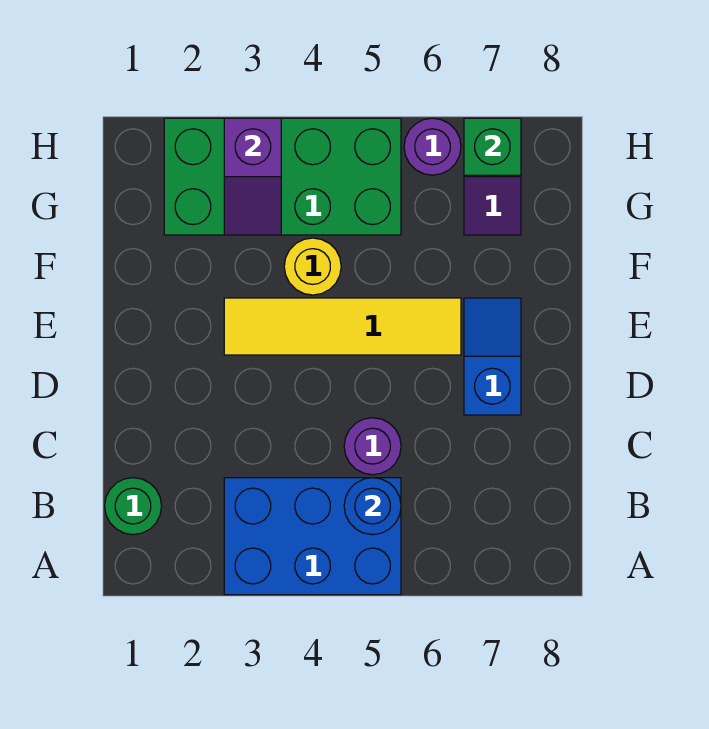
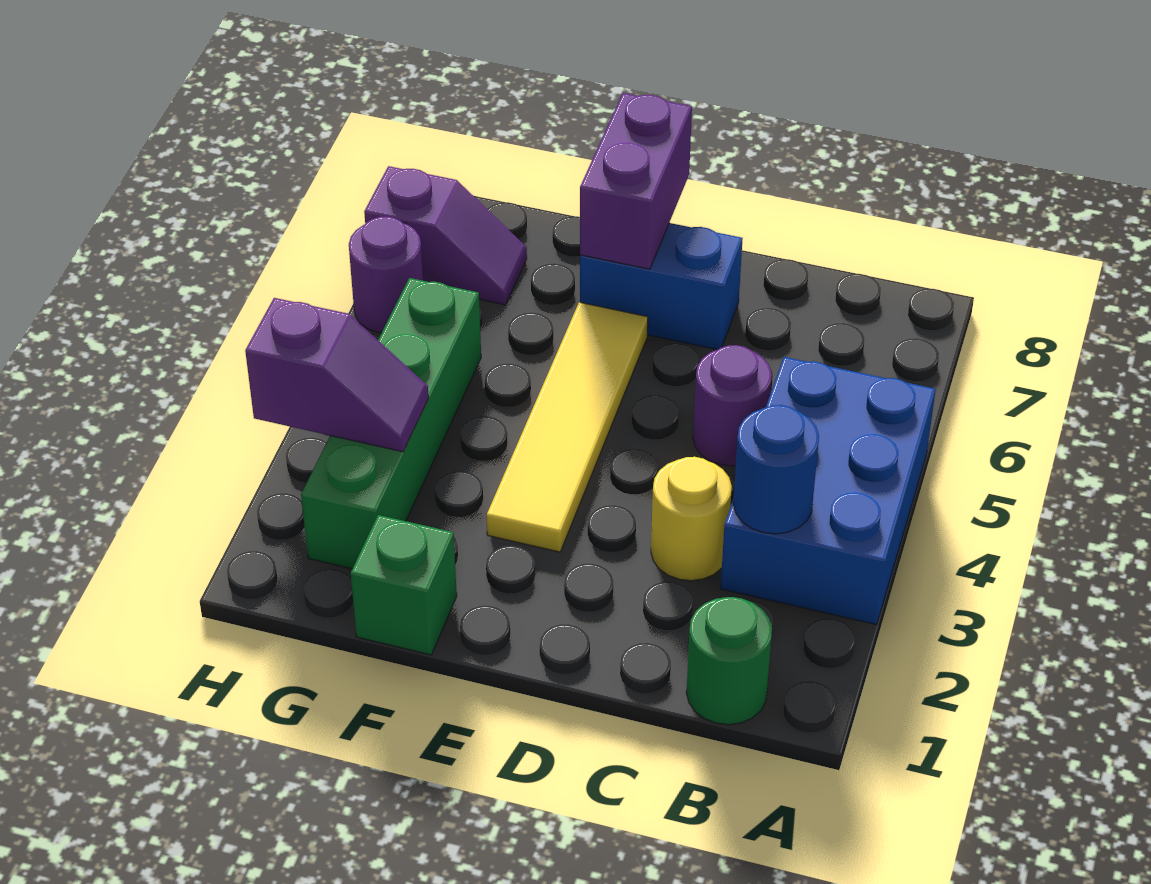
blue 1x1 round brick [344,478,401,535] -> blue 1x1 round brick moved to [733,405,819,534]
blue 1x2 slope [464,298,521,415] -> blue 1x2 brick [580,223,743,350]
none -> purple 1x2 brick [580,93,692,269]
yellow 1x1 round brick [284,238,341,295] -> yellow 1x1 round brick moved to [651,457,732,581]
green 2x4 brick [164,118,401,235] -> green 1x4 brick [301,278,481,569]
green 1x1 brick [464,118,521,175] -> green 1x1 brick moved to [351,515,457,655]

